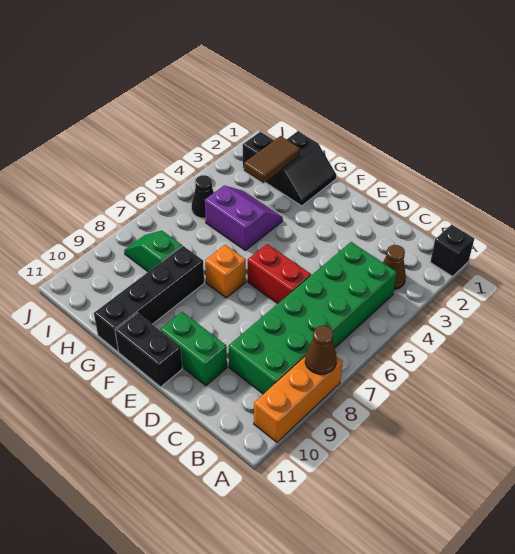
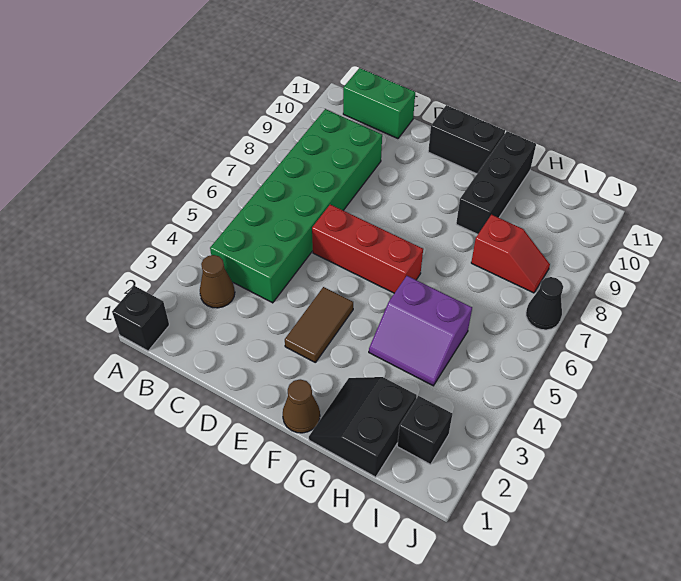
orange 1x3 brick [254,357,343,442] -> none
brown 1x1 cone [305,326,337,374] -> brown 1x1 cone moved to [283,379,320,433]
red 1x2 brick [248,244,311,304] -> red 1x3 brick [312,205,423,293]
green 1x2 brick [160,312,227,386] -> green 1x2 brick moved to [343,68,415,139]
orange 1x1 brick [205,245,246,298] -> none
black 1x4 brick [94,246,204,352] -> black 1x3 brick [456,131,536,234]
brown 1x2 tile [244,136,300,183] -> brown 1x2 tile moved to [285,287,353,362]
green 1x2 slope [124,231,182,272] -> red 1x2 slope [471,215,550,293]
black 1x1 cone [192,175,214,218] -> black 1x1 cone moved to [526,277,563,330]

